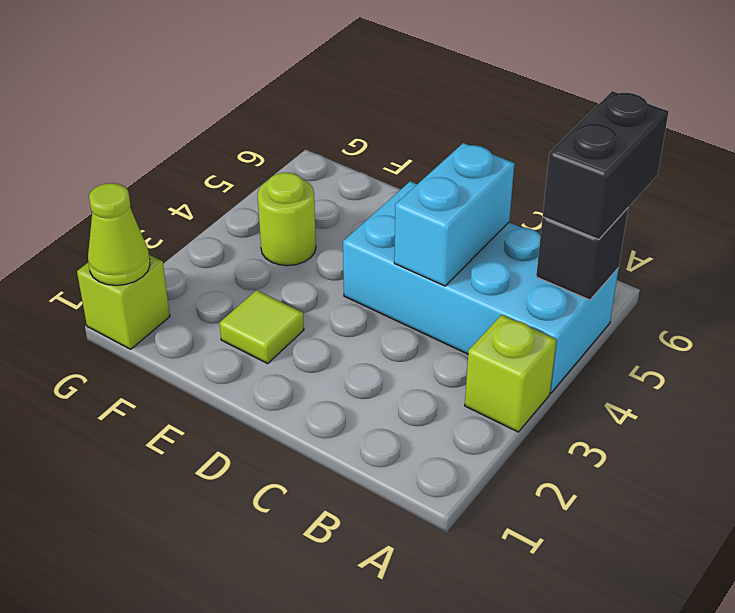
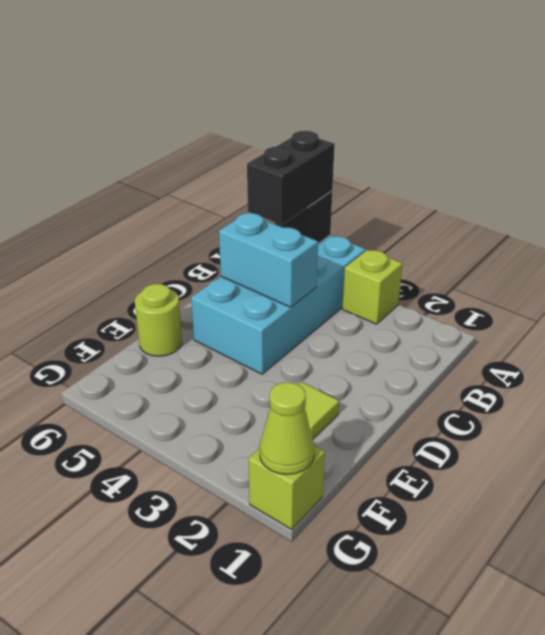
black 1x2 brick [543,91,669,240] -> black 1x2 brick turned to [247,131,335,225]
lime 1x1 round brick [258,173,316,266] -> lime 1x1 round brick moved to [135,284,182,356]

